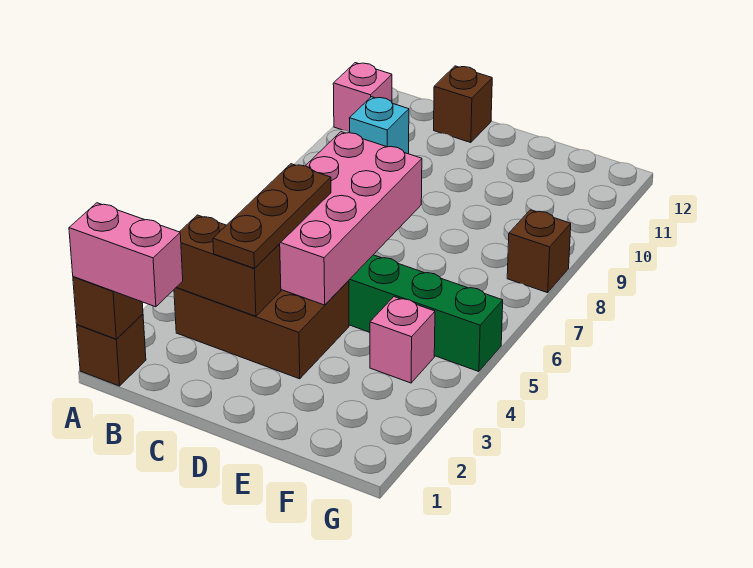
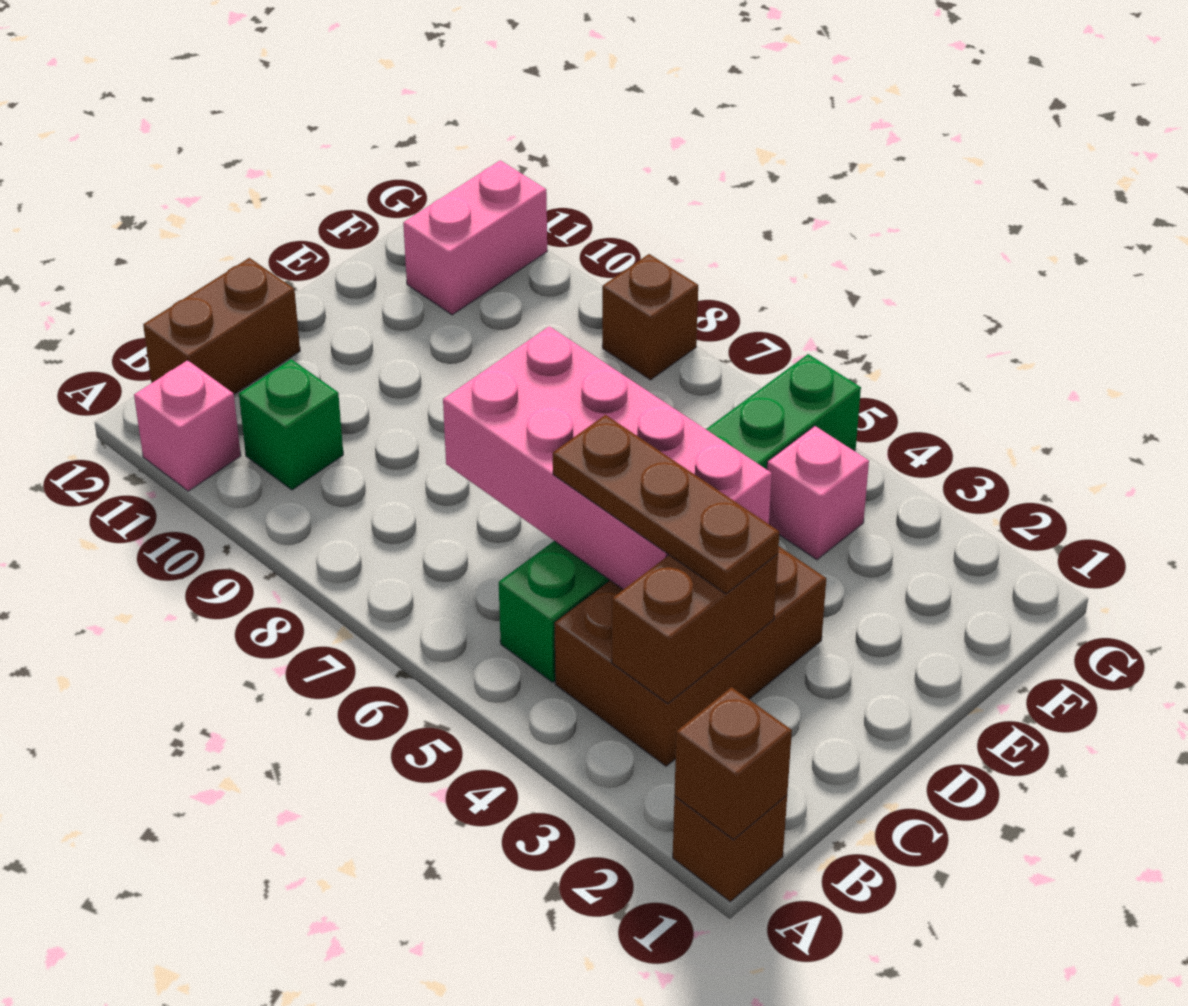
pink 1x2 brick [69,203,183,307] -> pink 1x2 brick moved to [403,160,547,315]
cyan 1x1 brick [349,97,409,154] -> green 1x1 brick [239,359,343,490]
brown 1x1 brick [434,66,492,143] -> brown 1x2 brick [143,258,300,394]

